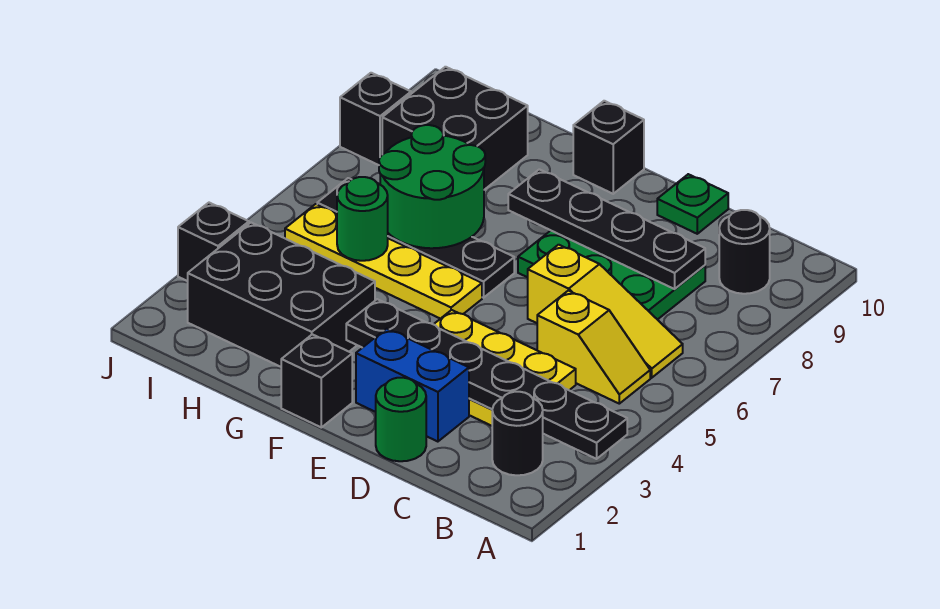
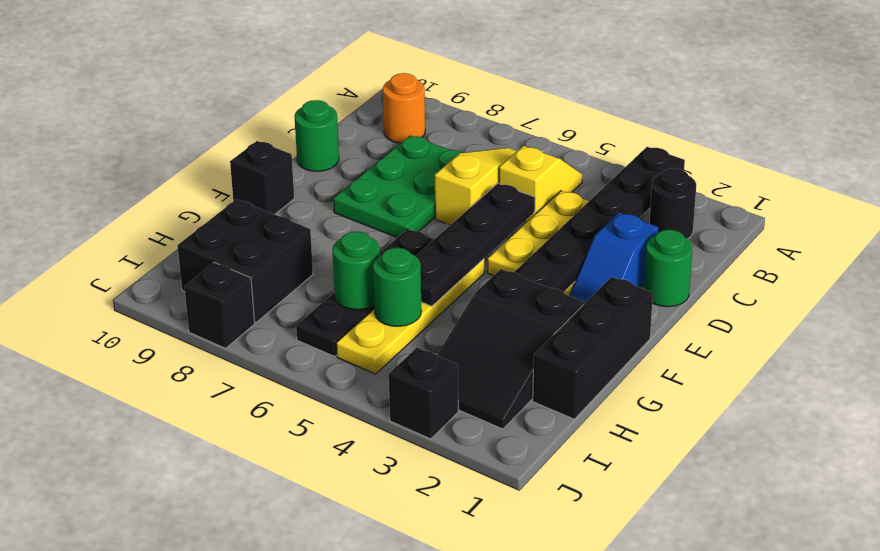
black 1x1 round brick [719,210,770,294] -> orange 1x1 round brick [383,73,425,143]
black 1x4 plate [508,169,705,289] -> black 1x4 plate moved to [416,183,535,306]
blue 1x2 brick [356,329,469,442] -> blue 1x2 slope [569,212,658,304]
green 1x1 plate [657,174,728,234] -> green 1x1 round brick [294,100,339,171]
black 1x1 brick [281,334,352,427] -> black 1x3 brick [533,277,653,419]
black 2x3 brick [188,223,375,367] -> black 2x3 slope [437,269,584,429]
green 2x2 round brick [379,125,485,248] -> green 1x1 round brick [332,232,380,310]

